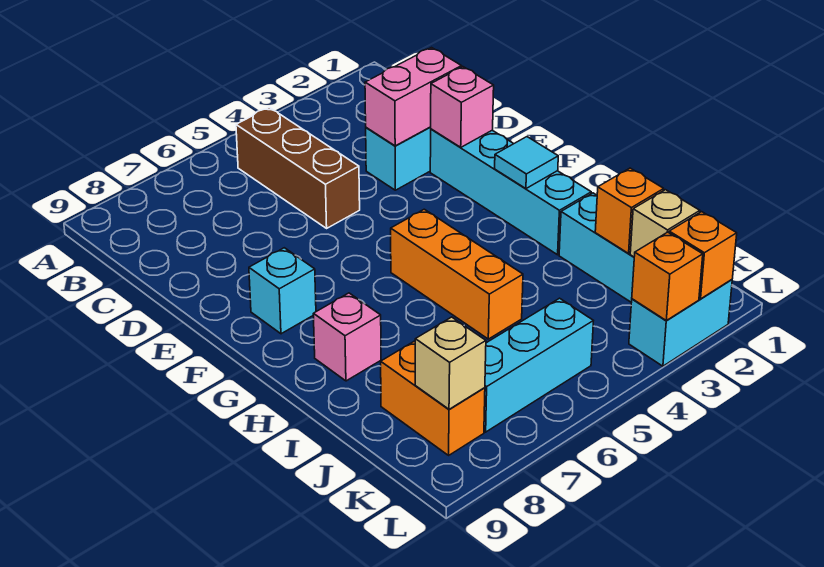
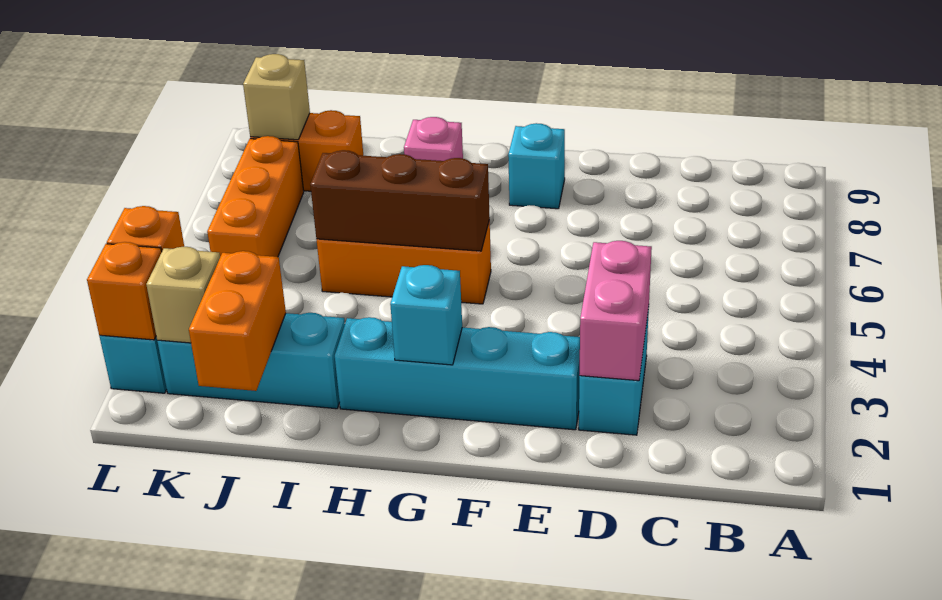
brown 1x3 brick [236,107,360,228] -> brown 1x3 brick moved to [310,150,490,251]
pink 1x1 brick [431,67,494,147] -> none
cyan 1x1 tile [495,137,558,189] -> cyan 1x1 brick [390,265,462,365]
orange 1x1 brick [595,168,664,253] -> orange 1x2 brick [189,251,286,391]
cyan 1x3 brick [484,298,593,432] -> orange 1x3 brick [207,136,304,257]

